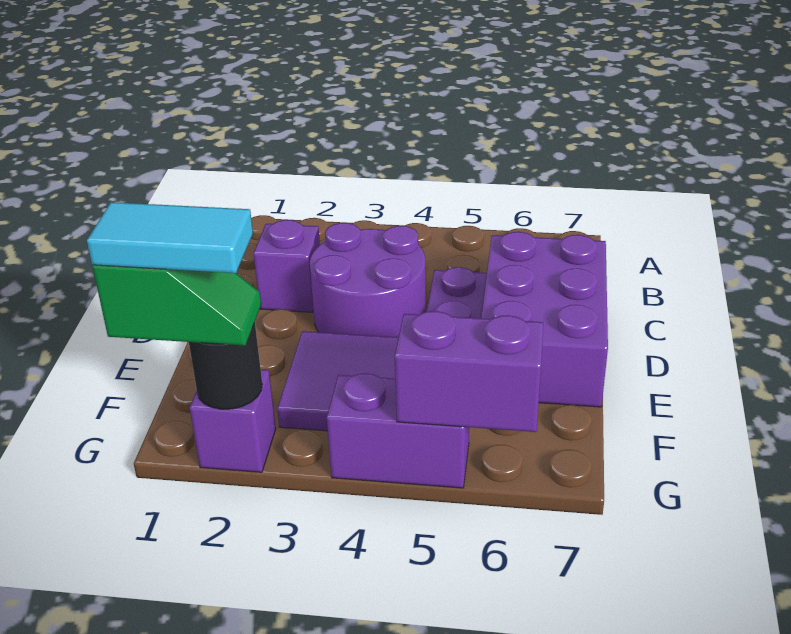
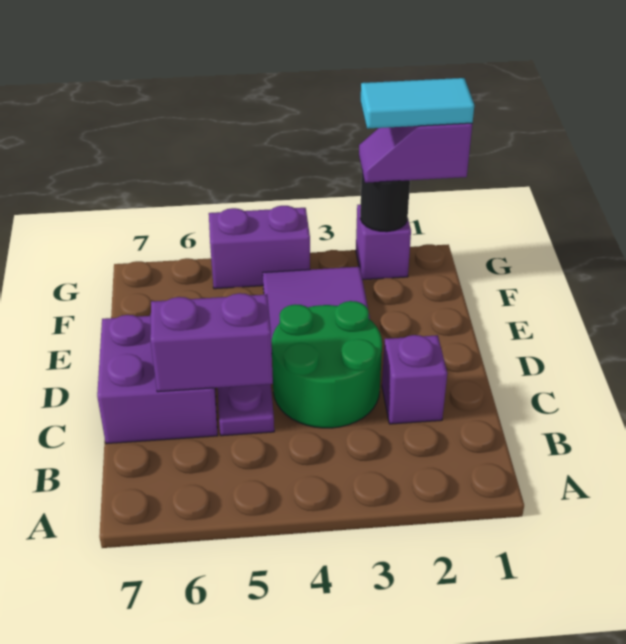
purple 2x2 round brick [310,223,426,337] -> green 2x2 round brick [272,301,382,428]
purple 2x3 brick [481,232,608,407] -> purple 2x2 brick [97,315,218,444]
green 1x2 slope [92,265,261,346] -> purple 1x2 slope [359,123,472,183]
purple 1x2 brick [395,311,543,432] -> purple 1x2 brick moved to [150,293,273,392]

